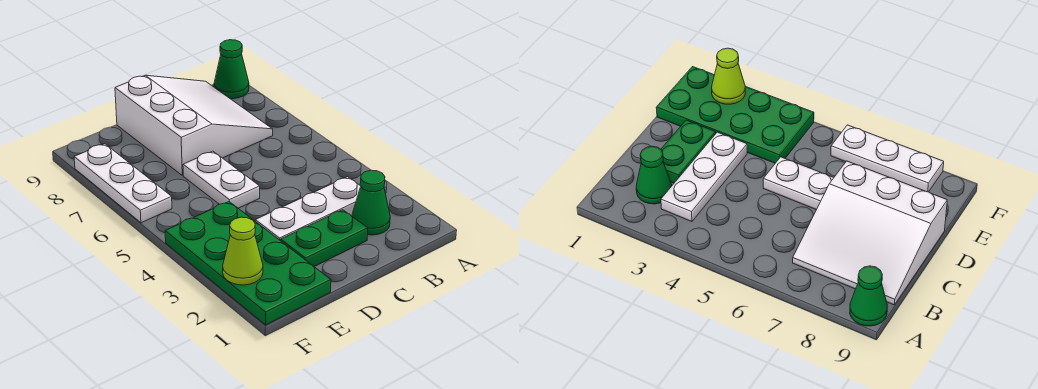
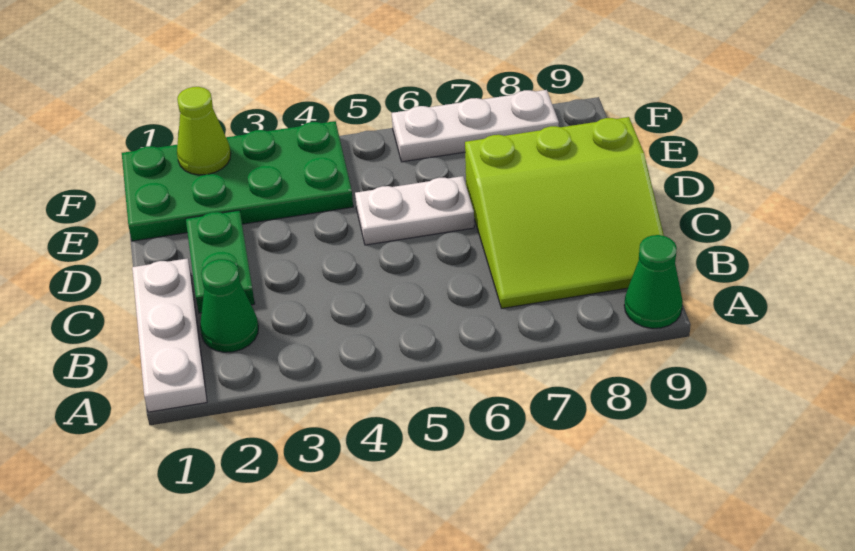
white 1x3 plate [255,177,361,241] -> white 1x3 plate moved to [132,258,207,412]
white 3x3 slope [115,75,273,176] -> lime 3x3 slope [465,117,664,308]

